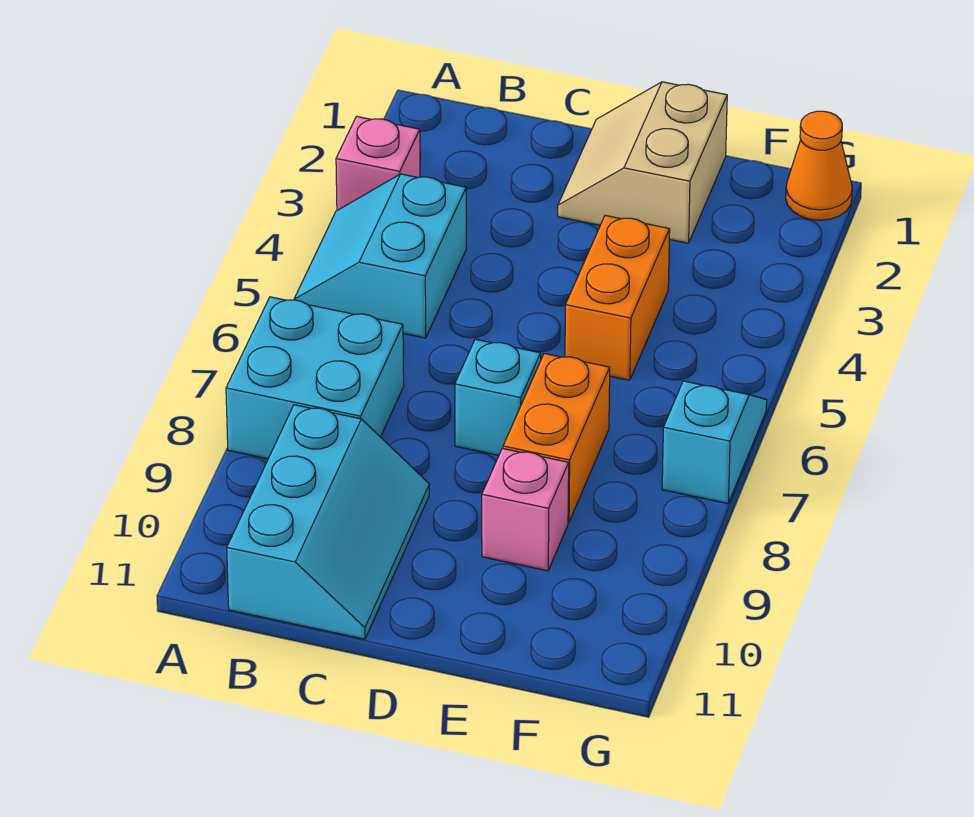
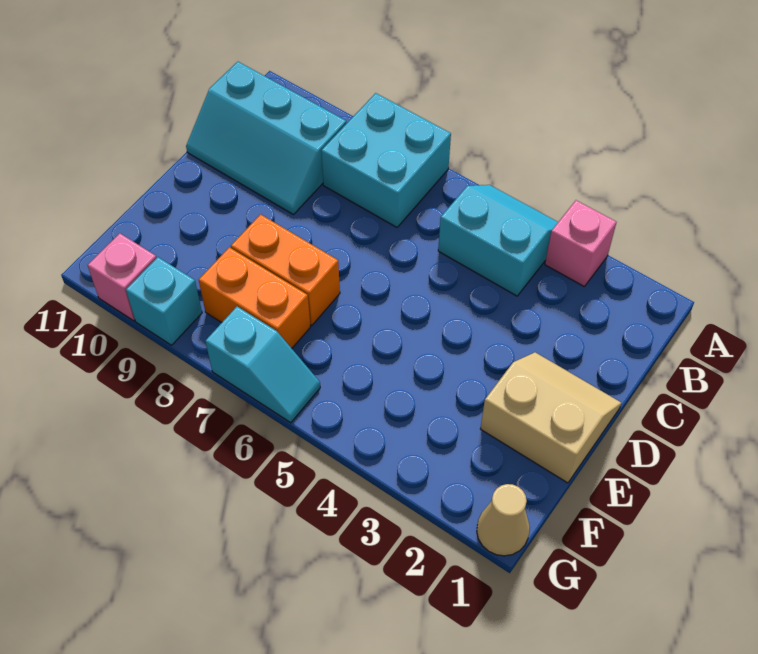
cyan 1x1 brick [455,339,541,455] -> cyan 1x1 brick moved to [126,257,202,345]
orange 1x2 brick [565,215,670,380] -> orange 1x2 brick moved to [199,247,310,348]
pink 1x1 brick [482,448,569,571] -> pink 1x1 brick moved to [88,233,156,321]
orange 1x1 cone [786,111,852,220] -> tan 1x1 cone [477,484,530,556]

